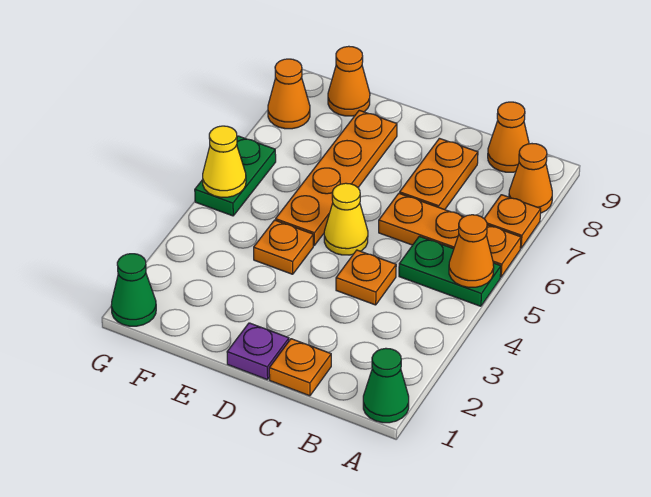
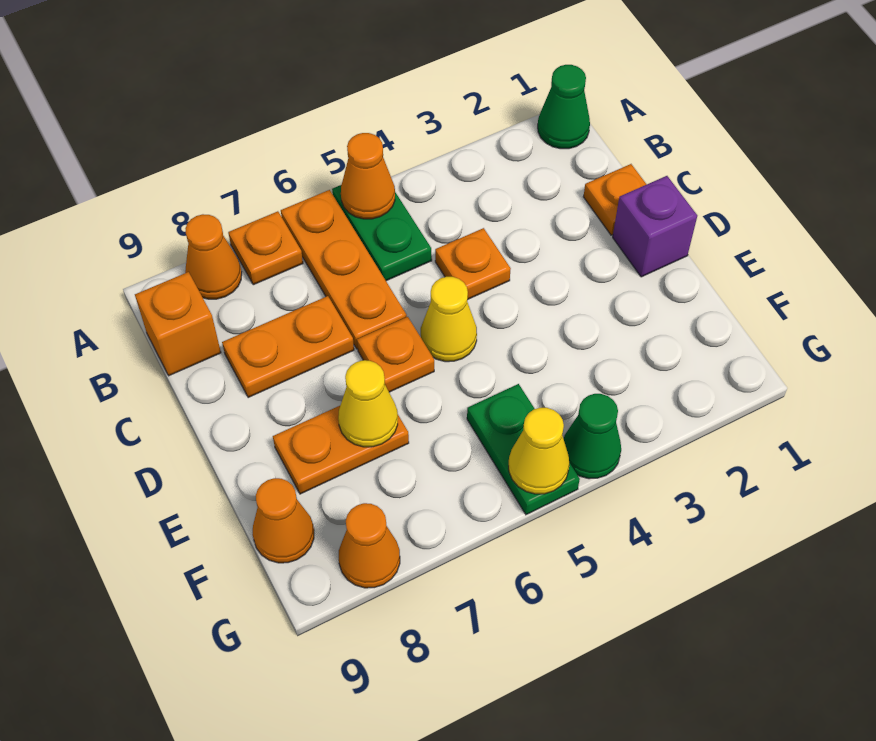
orange 1x1 cone [488,102,529,172] -> orange 1x1 brick [135,272,221,376]
purple 1x1 plate [227,323,289,380] -> purple 1x1 brick [613,176,697,277]
orange 1x1 plate [254,220,313,274] -> orange 1x1 plate moved to [357,317,434,392]
orange 1x4 plate [276,110,397,245] -> orange 1x2 plate [273,406,409,494]
none -> yellow 1x1 cone [338,360,398,447]
green 1x1 cone [111,254,156,326] -> green 1x1 cone moved to [563,394,621,479]
green 1x2 plate [195,136,276,216] -> green 1x2 plate turned to [467,384,580,515]

